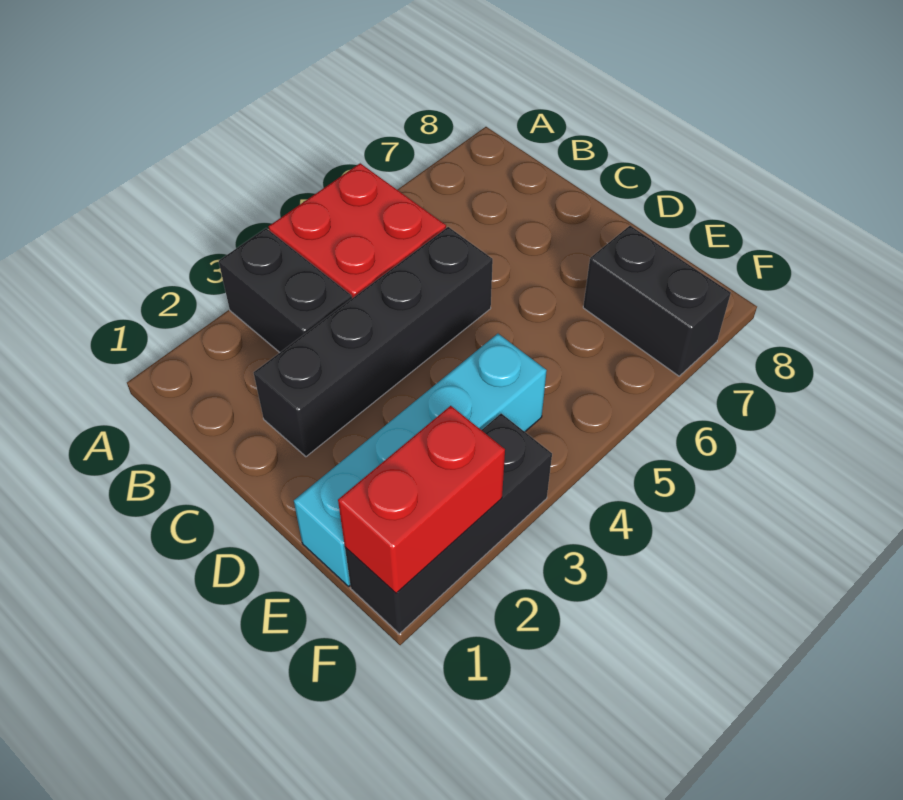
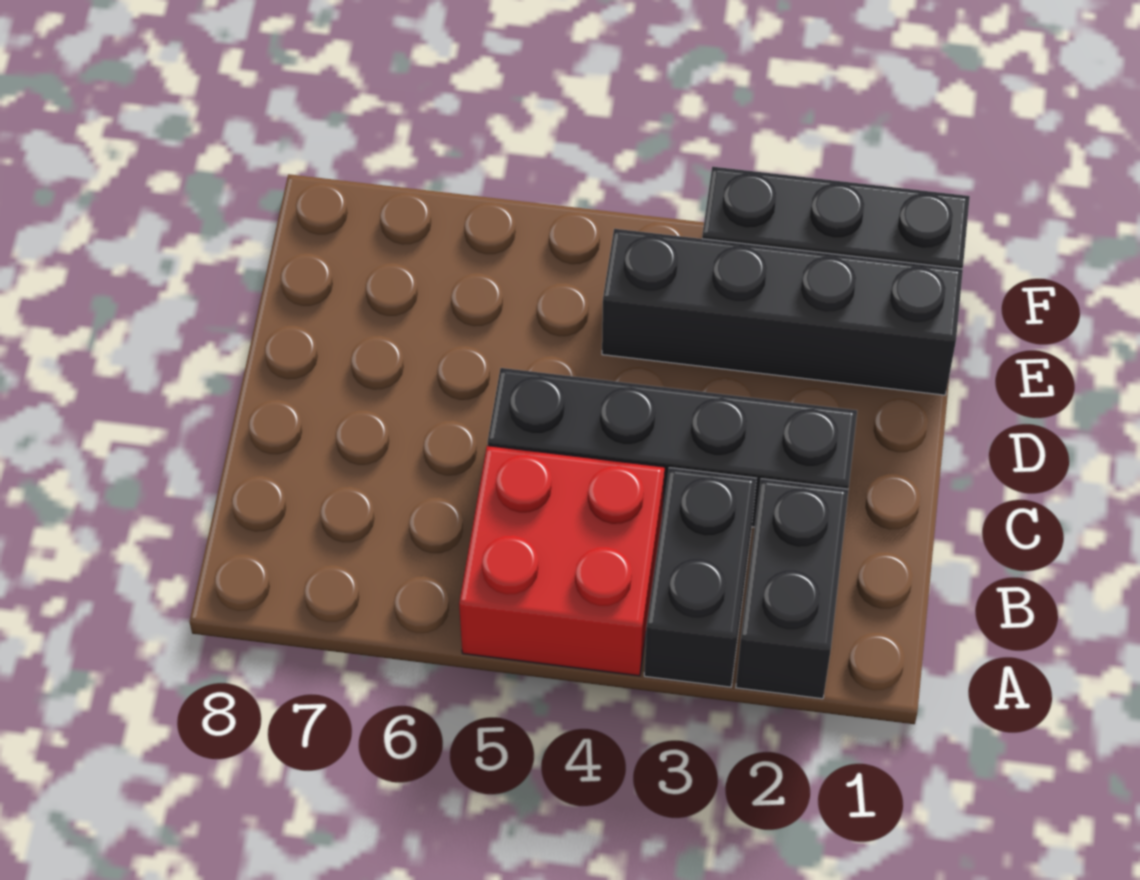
cyan 1x4 brick [294,334,547,586] -> black 1x4 brick [602,229,963,395]
black 1x2 brick [583,226,731,376] -> black 1x2 brick moved to [736,479,849,699]
red 1x2 brick [338,406,505,593] -> none

